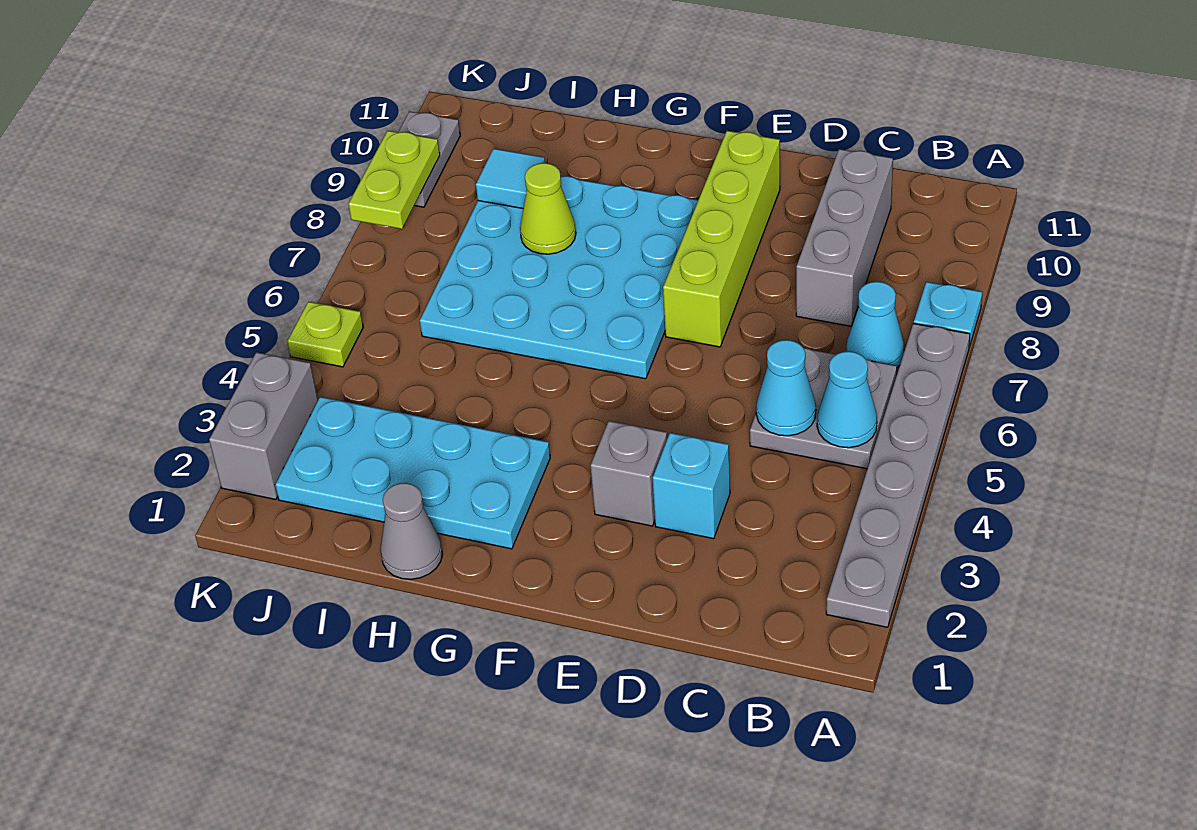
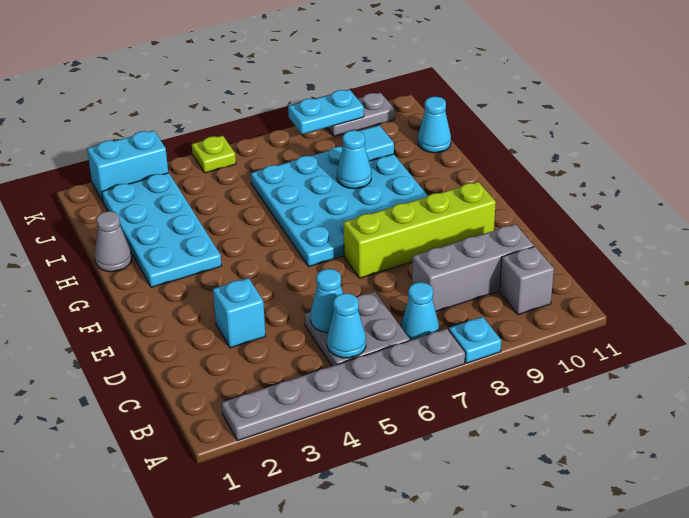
grey 1x1 brick [591,421,667,526] -> grey 1x1 brick moved to [500,246,554,315]
lime 1x1 cone [520,163,576,254] -> cyan 1x1 cone [337,130,371,189]
none -> cyan 1x1 cone [418,97,451,153]
grey 1x2 brick [209,352,318,500] -> cyan 1x2 brick [87,130,168,201]
lime 1x2 plate [349,131,440,229] -> cyan 1x2 plate [288,90,364,134]

